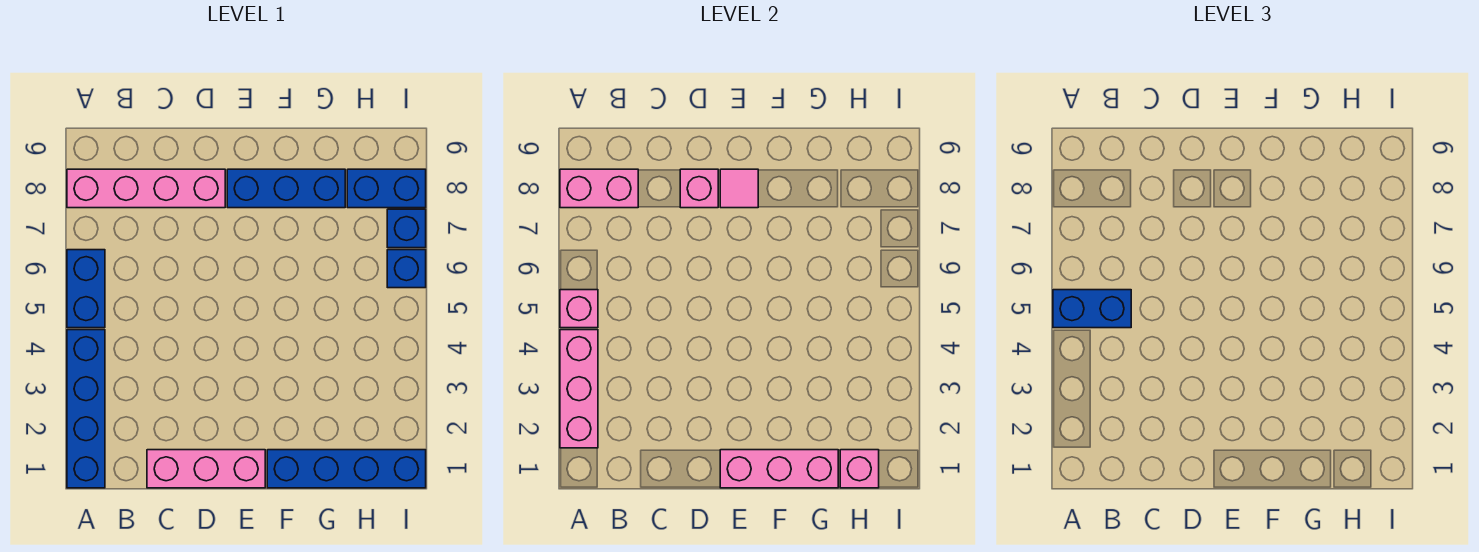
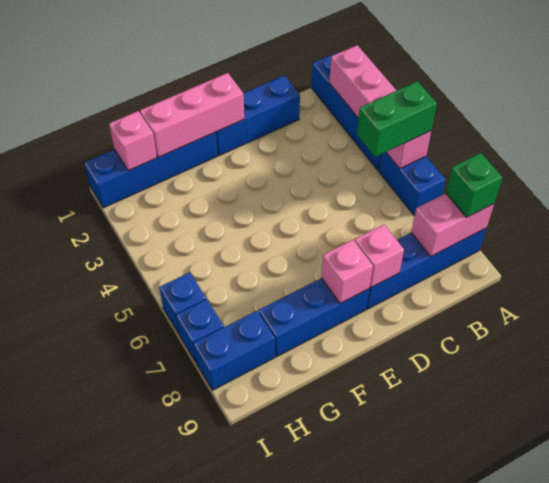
blue 1x2 brick [1053,290,1131,328] -> green 1x2 brick [357,81,437,157]
pink 1x4 brick [67,169,225,208] -> blue 1x4 brick [366,228,486,309]
none -> green 1x1 brick [446,153,502,217]
pink 1x3 brick [147,450,265,488] -> blue 1x3 brick [216,75,300,156]
pink 1x1 tile [720,169,758,208] -> pink 1x1 brick [321,240,373,303]

